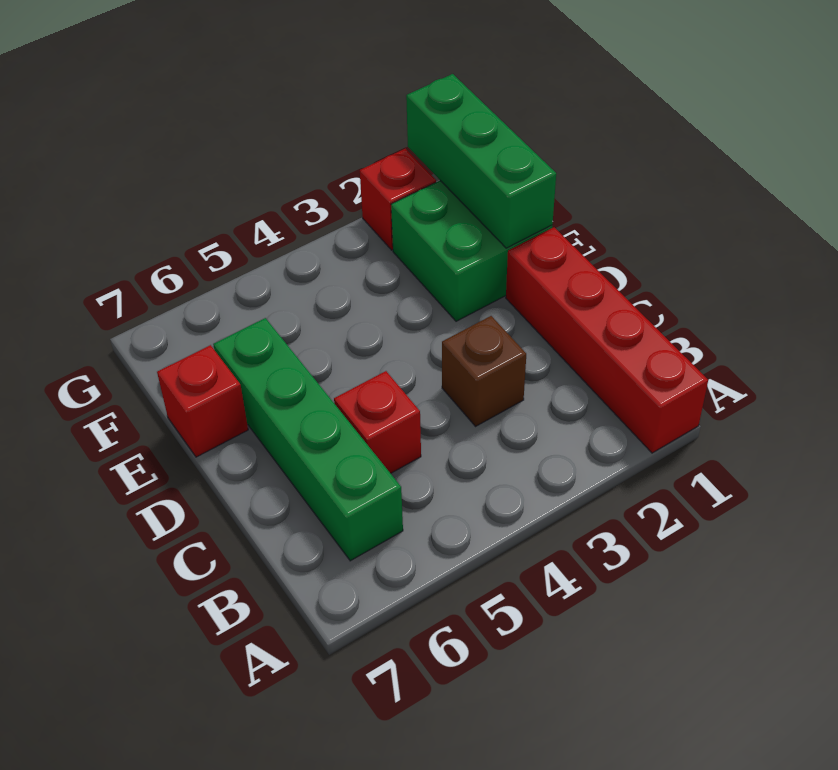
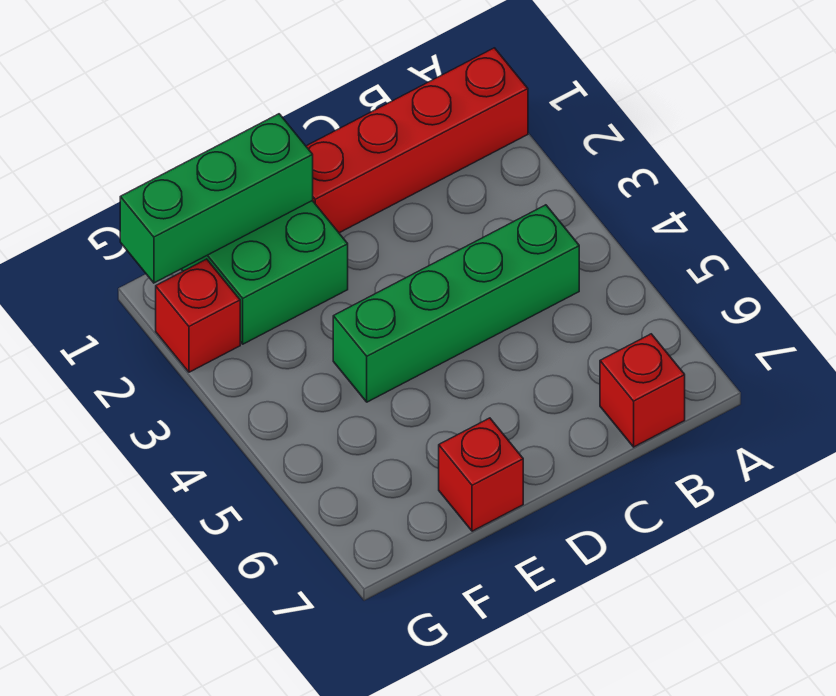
green 1x4 brick [213,318,403,561] -> green 1x4 brick moved to [333,205,579,402]
brown 1x1 brick [442,316,526,426] -> none
red 1x1 brick [334,371,421,473] -> red 1x1 brick moved to [600,334,685,447]

